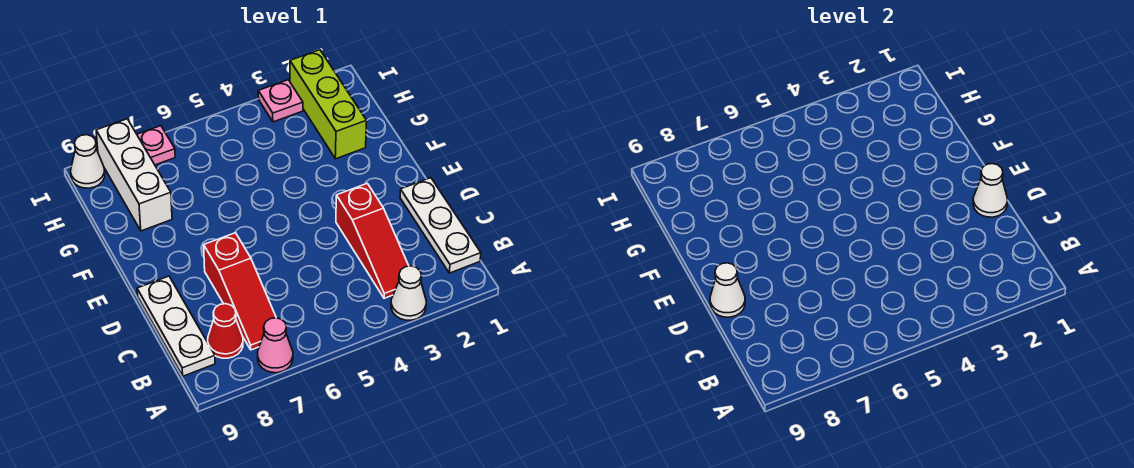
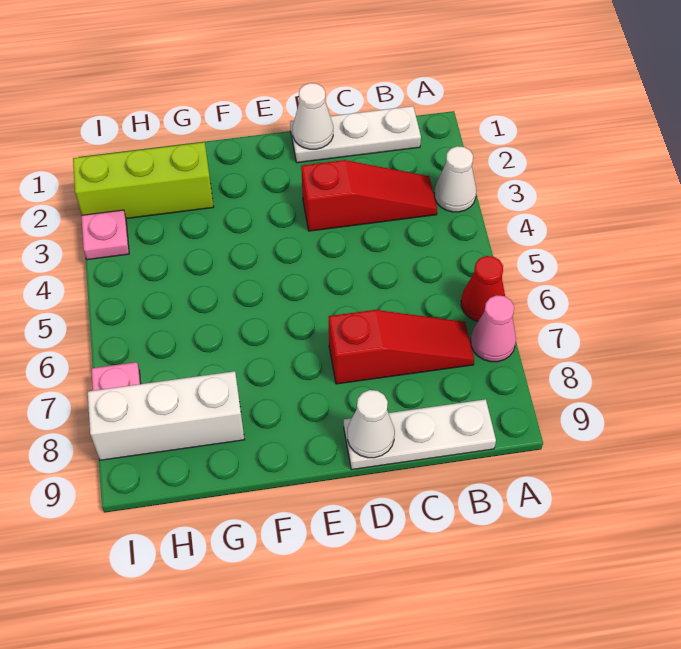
red 1x1 cone [208,304,243,358] -> red 1x1 cone moved to [461,256,505,321]
white 1x1 cone [71,135,105,188] -> none

